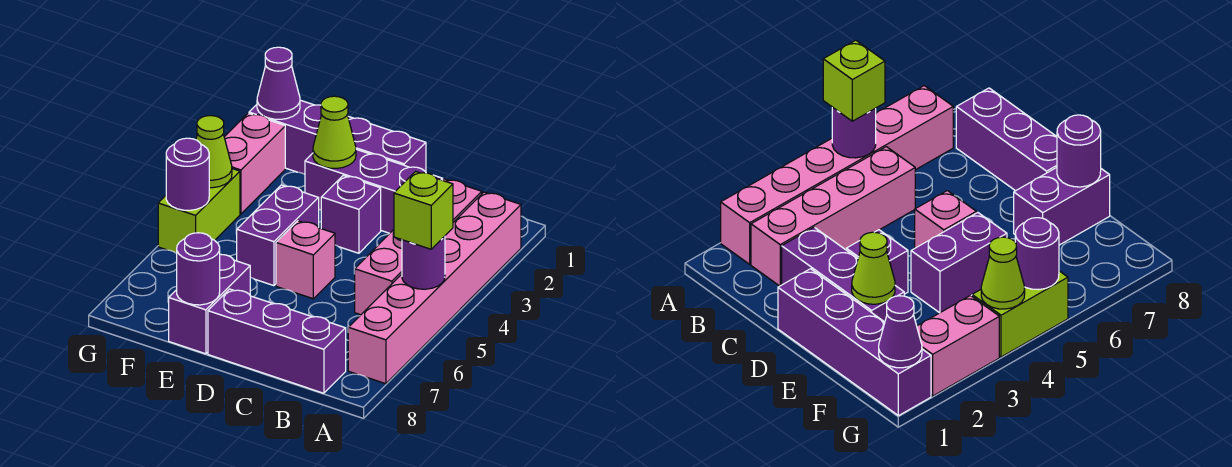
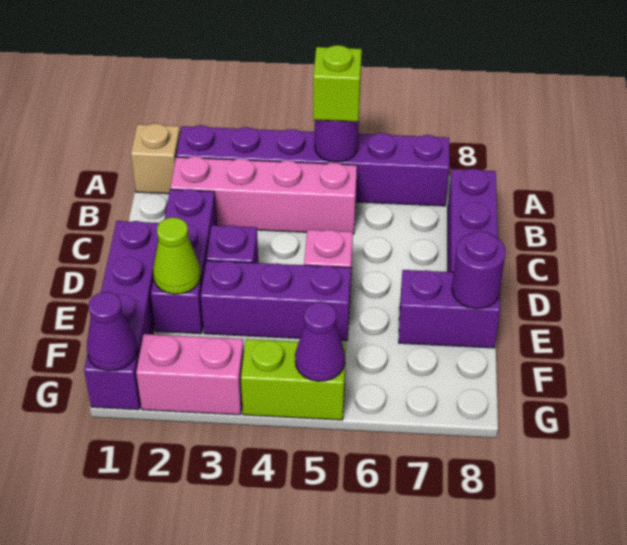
none -> tan 1x1 brick [131,123,180,194]
pink 1x6 brick [348,192,521,384] -> purple 1x6 brick [176,125,449,206]
purple 1x2 brick [237,185,319,286] -> purple 1x3 brick [201,261,351,341]
lime 1x1 cone [196,116,232,188] -> none
purple 1x1 round brick [166,138,209,210] -> purple 1x1 cone [295,302,345,381]

